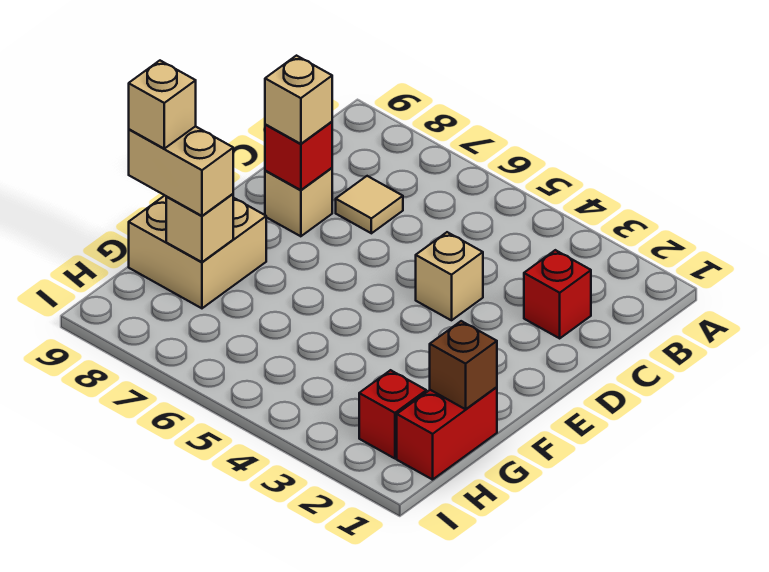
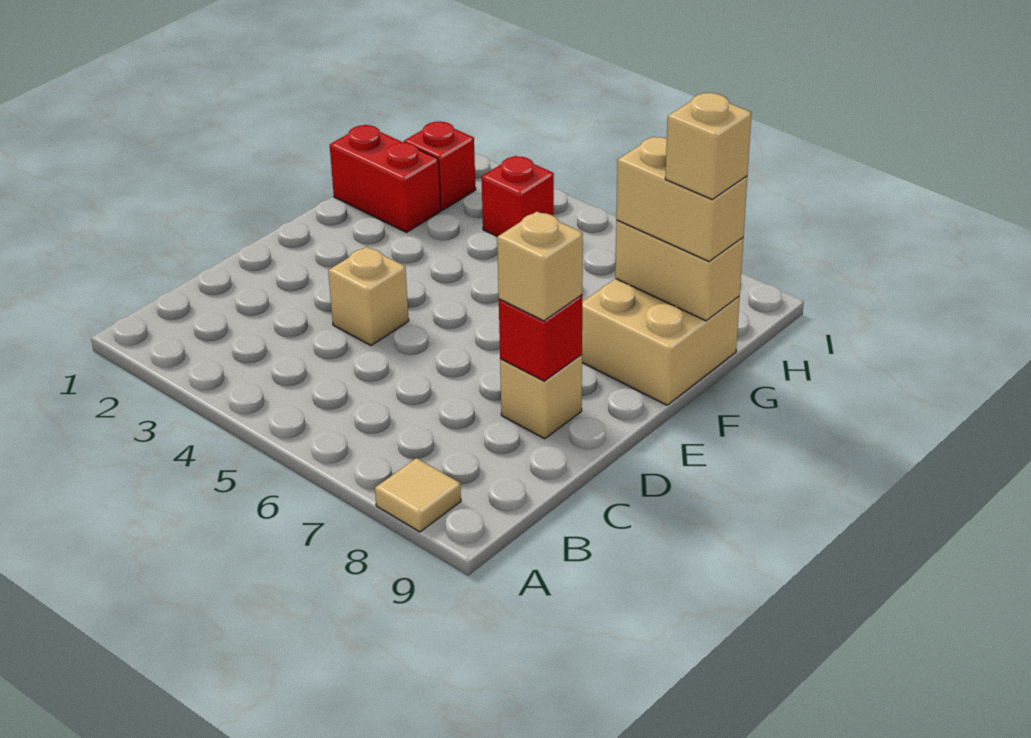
red 1x1 brick [524,250,591,338] -> red 1x1 brick moved to [481,156,554,237]
tan 1x1 tile [336,176,403,233] -> tan 1x1 tile moved to [375,458,461,532]
red 1x2 brick [397,387,497,480] -> red 1x2 brick turned to [330,125,441,232]
brown 1x1 brick [430,321,497,409] -> none
tan 1x1 brick [166,194,233,262] -> tan 1x2 brick [615,220,743,321]

